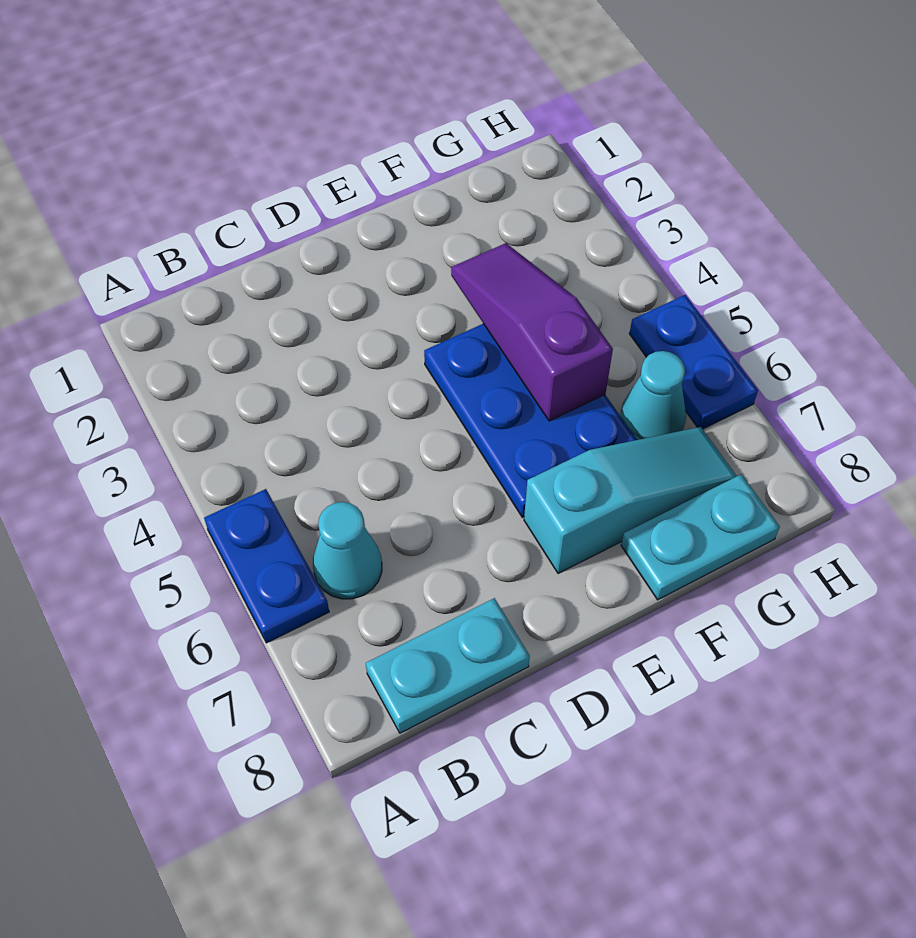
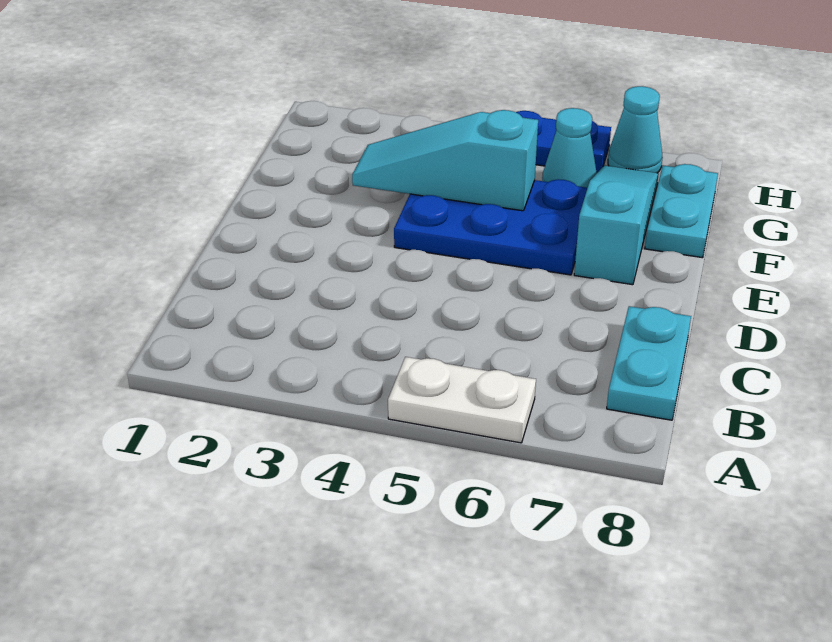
blue 1x2 plate [204,489,329,643] -> white 1x2 plate [388,357,536,443]
cyan 1x1 cone [313,502,382,599] -> cyan 1x1 cone moved to [608,86,663,173]
purple 1x3 slope [451,243,613,421] -> cyan 1x3 slope [352,110,538,211]

